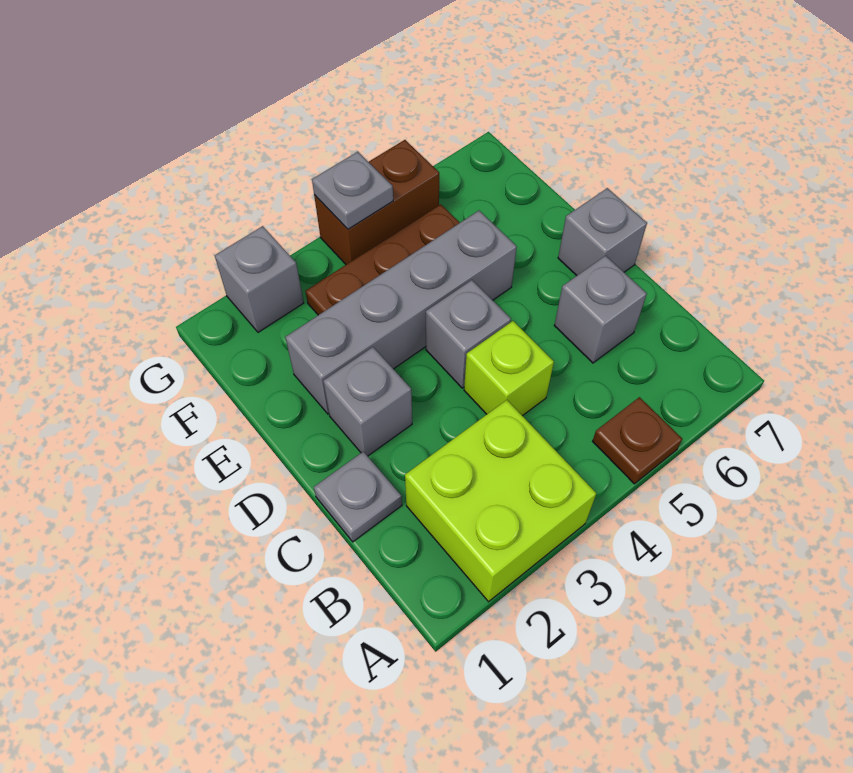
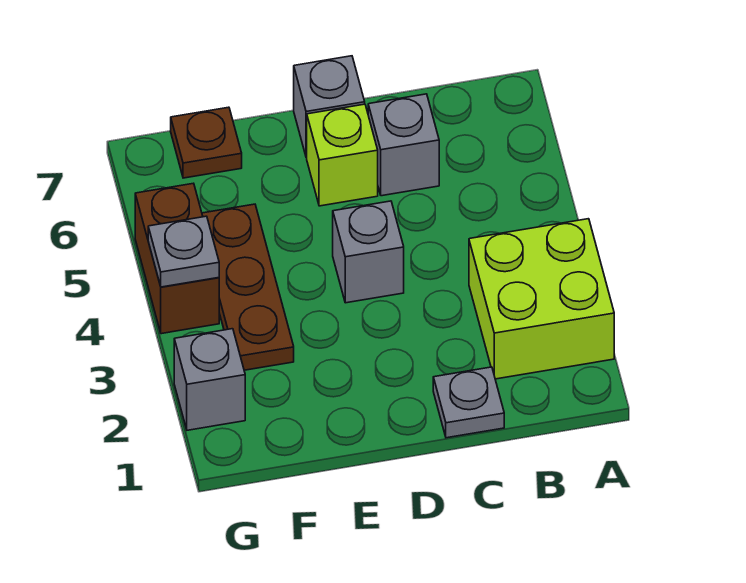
brown 1x1 plate [593,397,682,484] -> brown 1x1 plate moved to [171,107,242,178]
lime 1x1 brick [464,321,554,416] -> lime 1x1 brick moved to [307,104,378,206]
grey 1x1 brick [323,347,412,456] -> none
grey 1x4 brick [285,211,517,414] -> none

